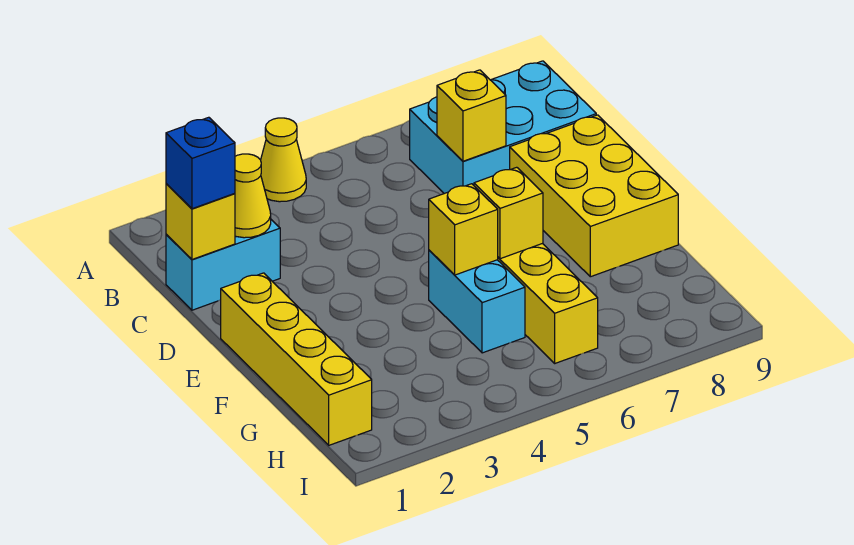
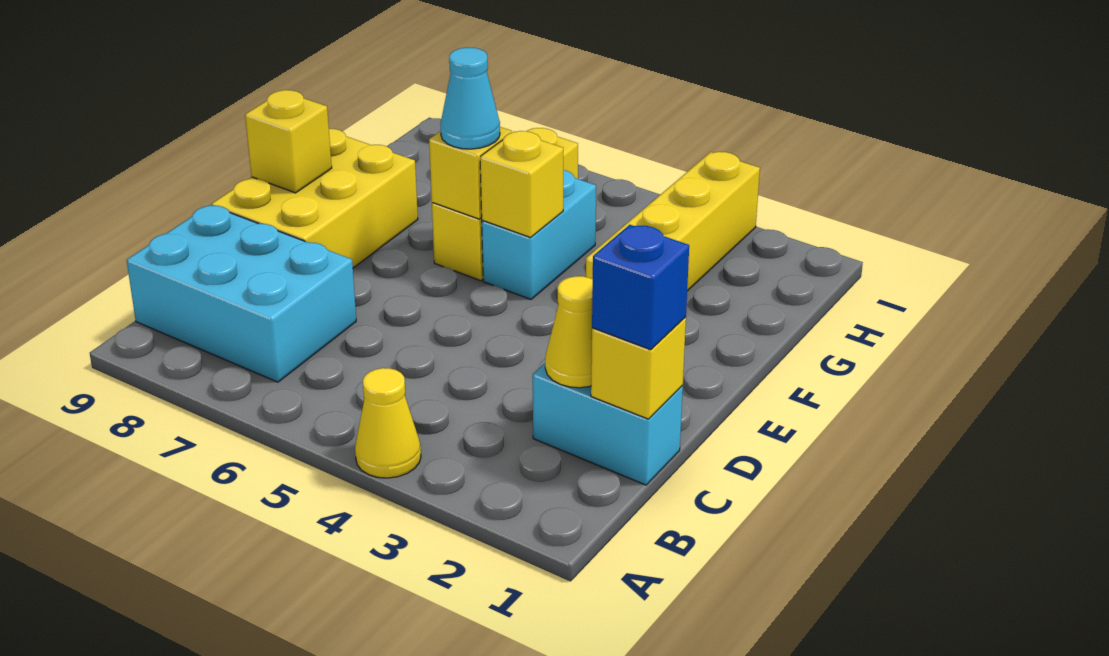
yellow 1x1 brick [437,70,506,161] -> yellow 1x1 brick moved to [245,90,332,193]
yellow 1x4 brick [221,273,372,445] -> yellow 1x4 brick moved to [586,152,760,291]
none -> cyan 1x1 cone [441,48,500,149]

